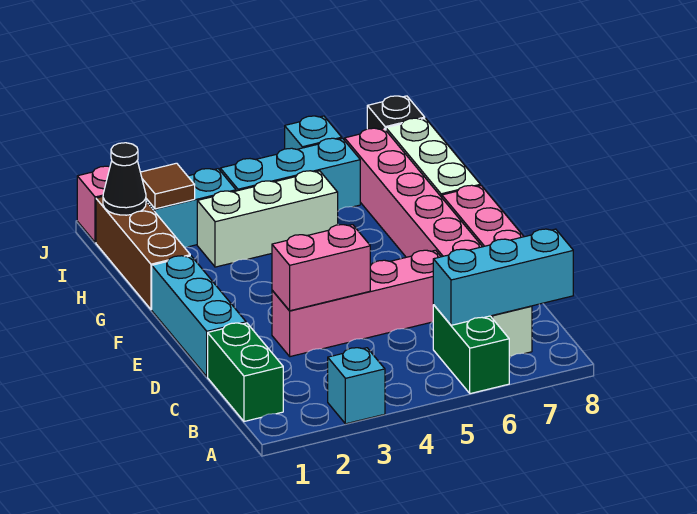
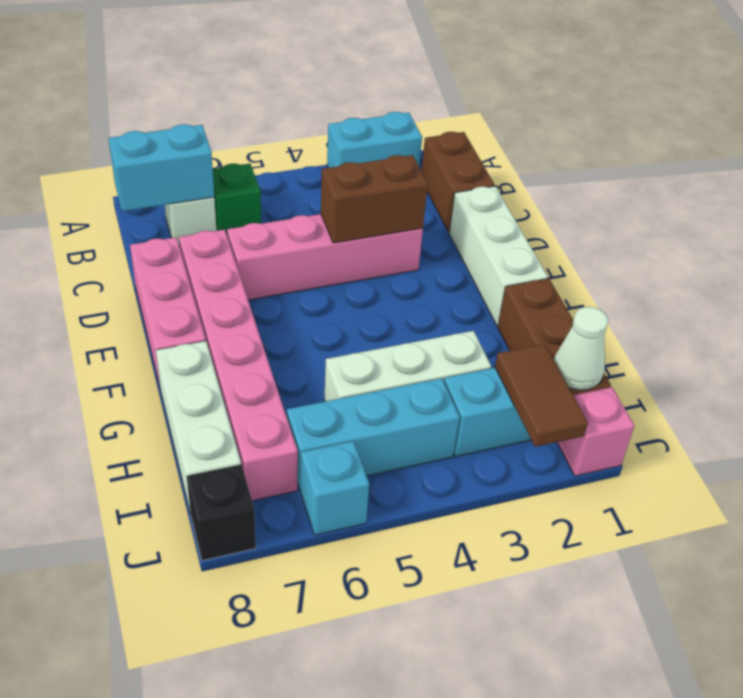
cyan 1x1 brick [328,348,385,424] -> cyan 1x2 brick [327,112,422,168]
green 1x2 brick [433,305,509,394] -> green 1x1 brick [213,164,261,237]
green 1x2 brick [208,323,283,421] -> brown 1x2 brick [422,132,495,232]
cyan 1x3 brick [433,229,573,325] -> cyan 1x2 brick [109,124,214,211]
cyan 1x3 brick [152,256,246,377] -> white 1x3 brick [449,186,548,326]
pink 1x2 brick [272,225,370,311] -> brown 1x2 brick [321,155,428,243]
black 1x1 cone [103,143,146,215] -> white 1x1 cone [554,307,608,390]
brown 1x1 tile [140,163,195,209] -> brown 1x2 tile [495,344,588,447]

